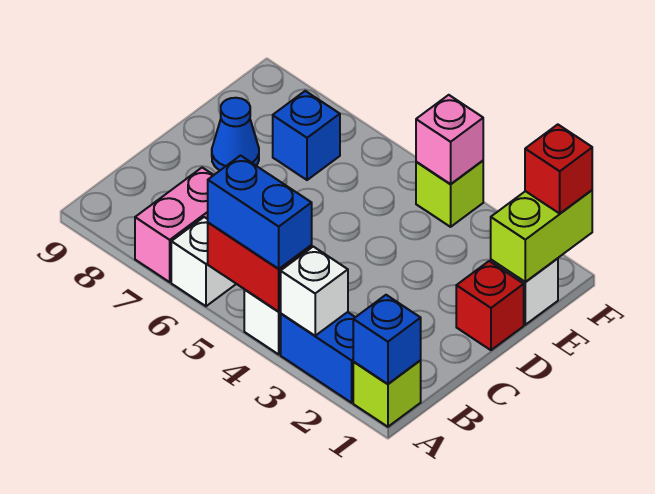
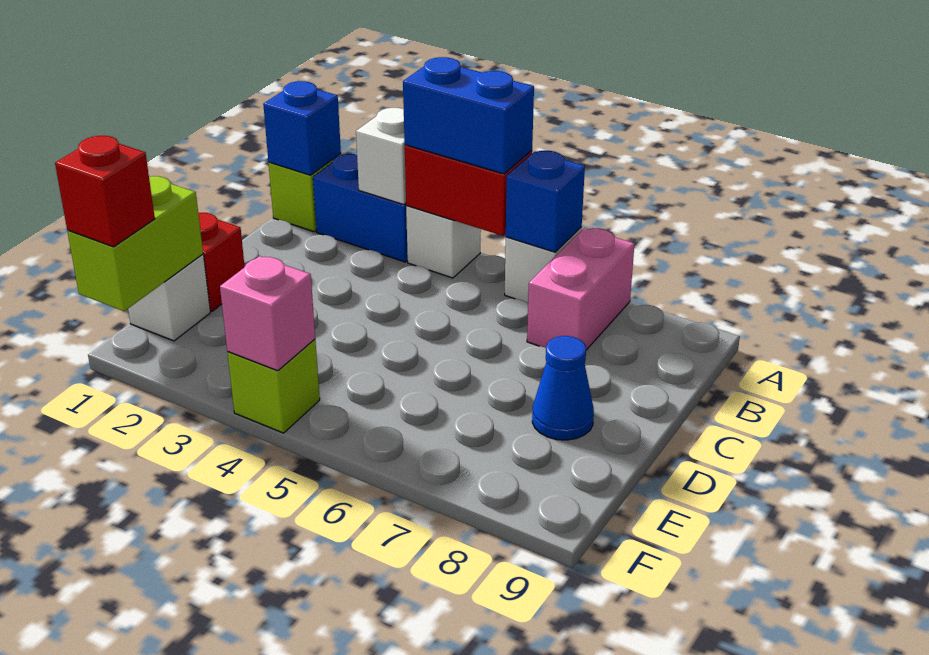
blue 1x1 brick [273,91,340,180] -> blue 1x1 brick moved to [506,151,585,252]

